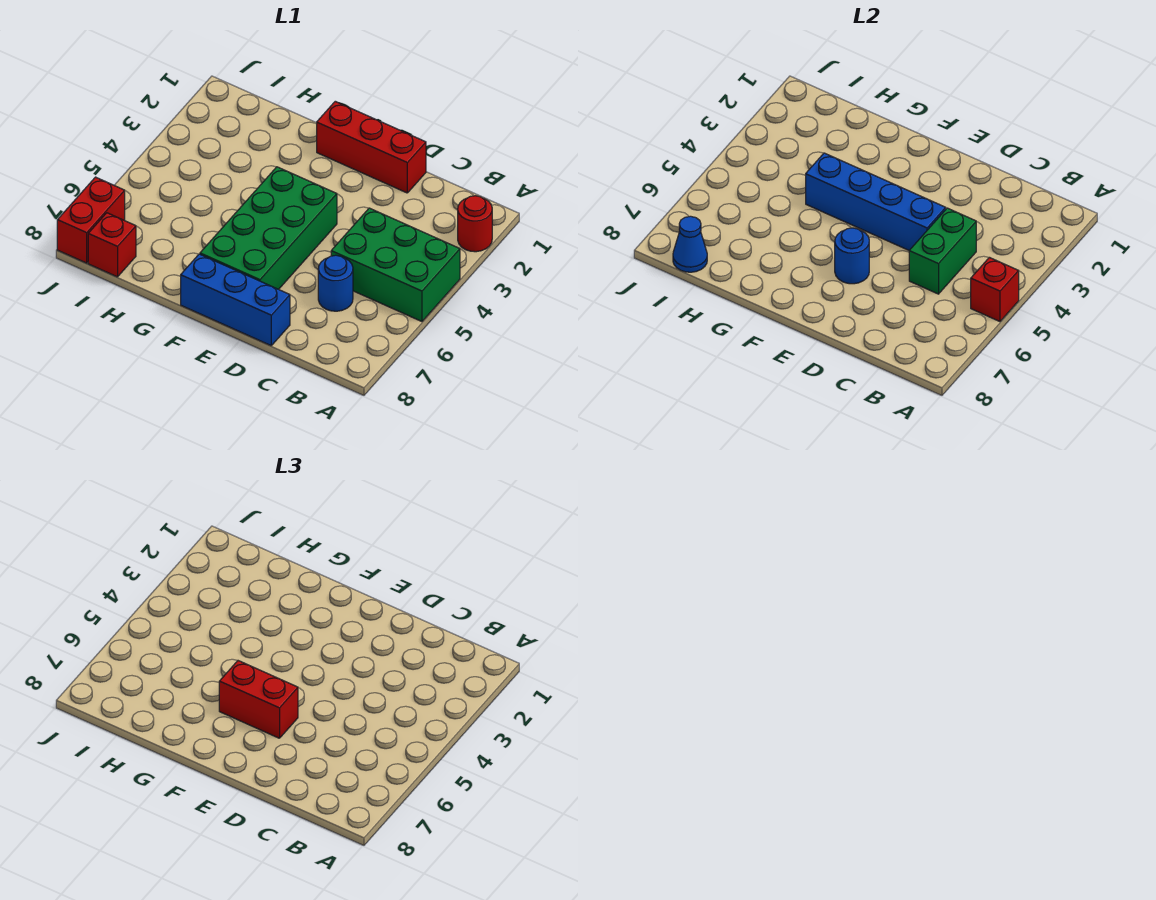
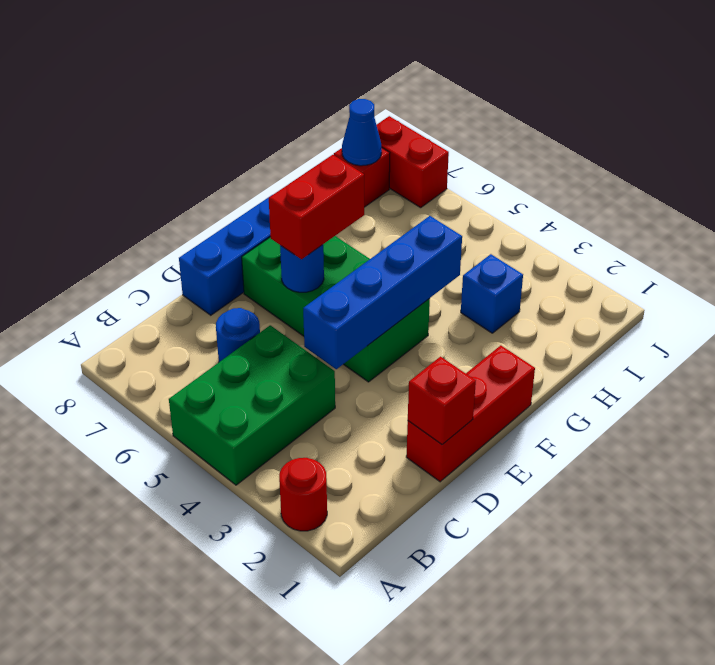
red 1x1 brick [971,257,1019,321] -> red 1x1 brick moved to [408,357,476,444]
green 1x2 brick [909,208,976,294] -> none
none -> blue 1x1 brick [461,254,523,333]

